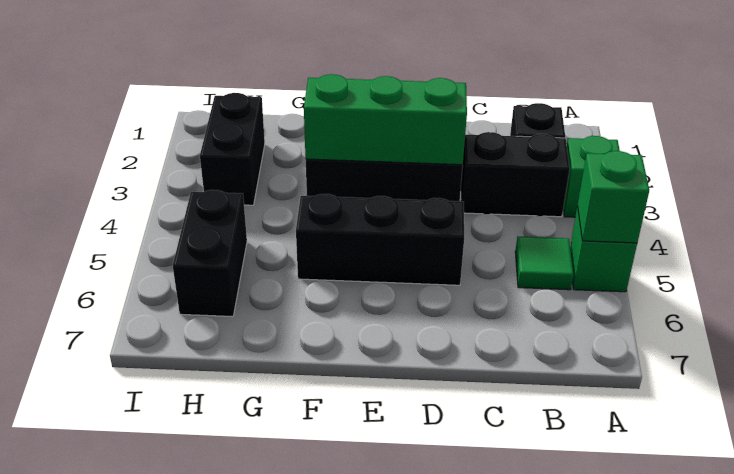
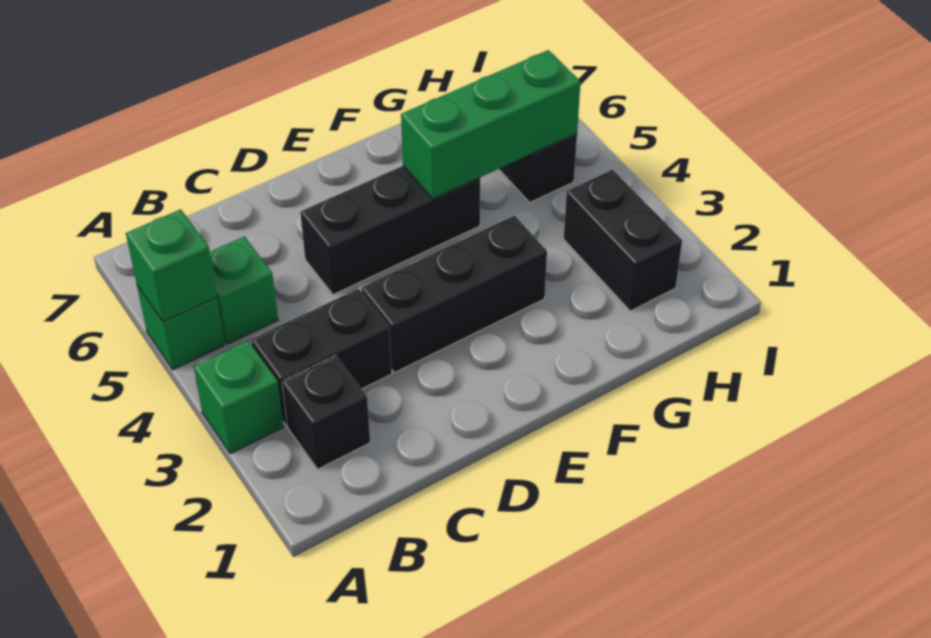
green 1x1 tile [515,237,573,290] -> green 1x1 brick [210,237,278,344]
green 1x3 brick [304,74,467,165] -> green 1x3 brick moved to [401,50,581,199]

